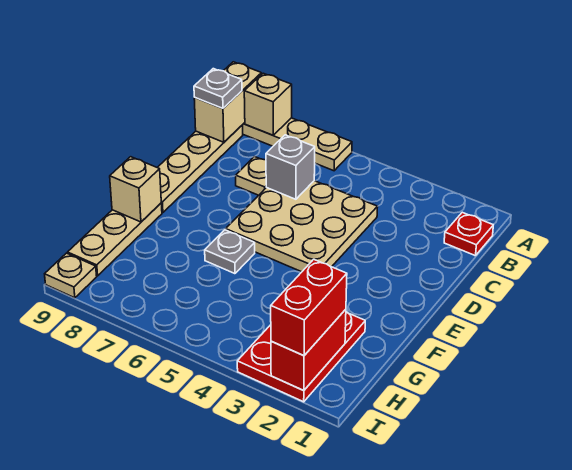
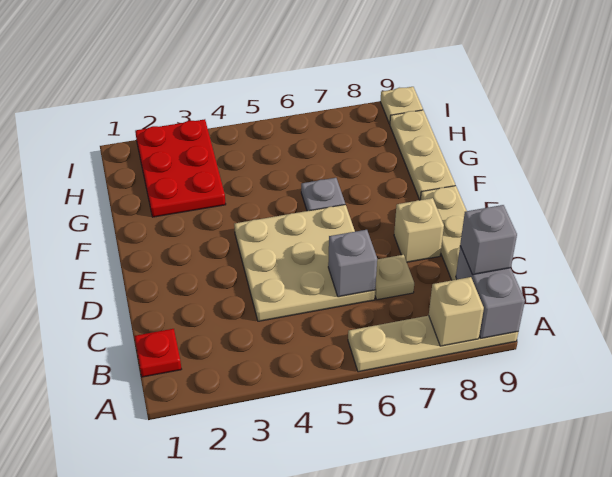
tan 1x2 brick [194,62,262,142] -> grey 1x2 brick [456,246,525,338]
grey 1x1 plate [194,69,242,108] -> grey 1x1 brick [460,205,517,275]
tan 1x1 brick [110,157,161,222] -> tan 1x1 brick moved to [394,198,444,262]
red 1x2 brick [271,309,346,391] -> none
red 1x2 brick [271,259,347,356] -> none

